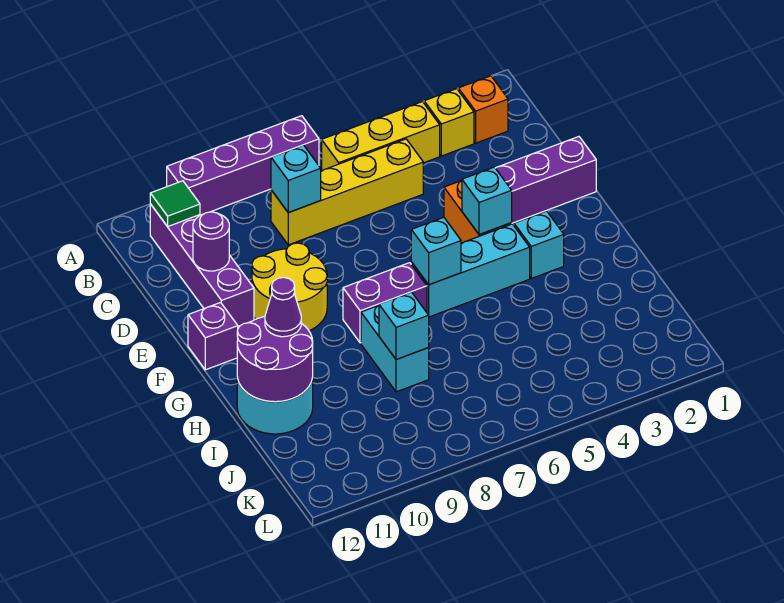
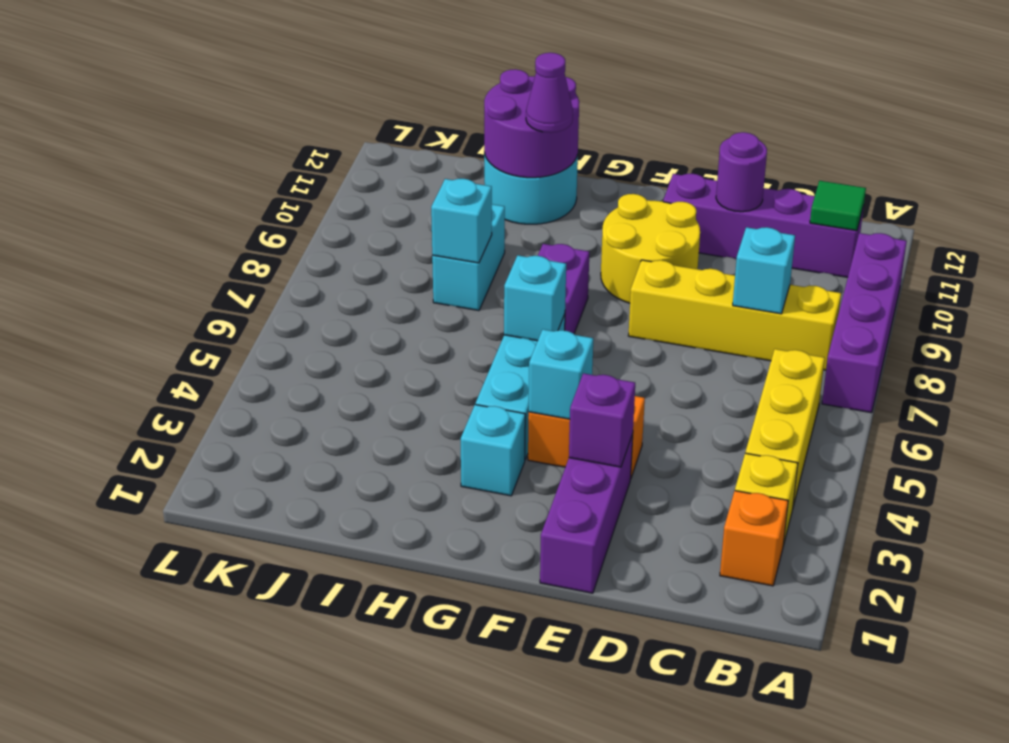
yellow 1x4 brick [271,139,423,245] -> yellow 1x4 brick turned to [628,260,841,370]
purple 1x1 brick [188,303,238,370] -> purple 1x1 brick moved to [569,373,635,467]
cyan 1x2 brick [361,306,429,392] -> cyan 1x2 brick turned to [432,204,505,311]

